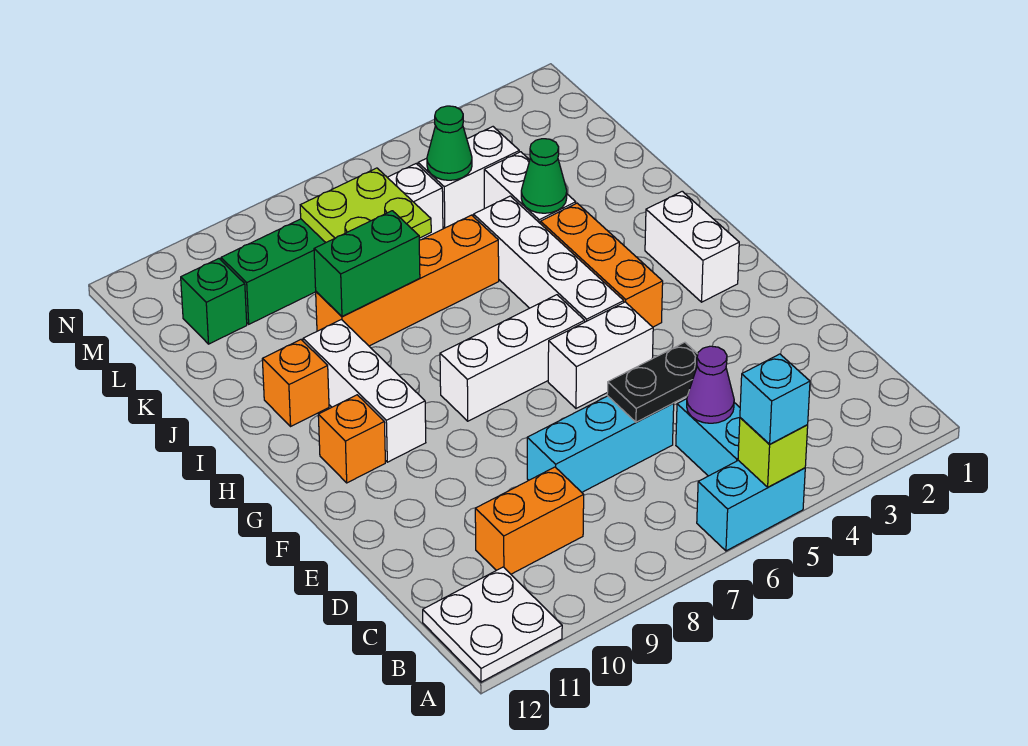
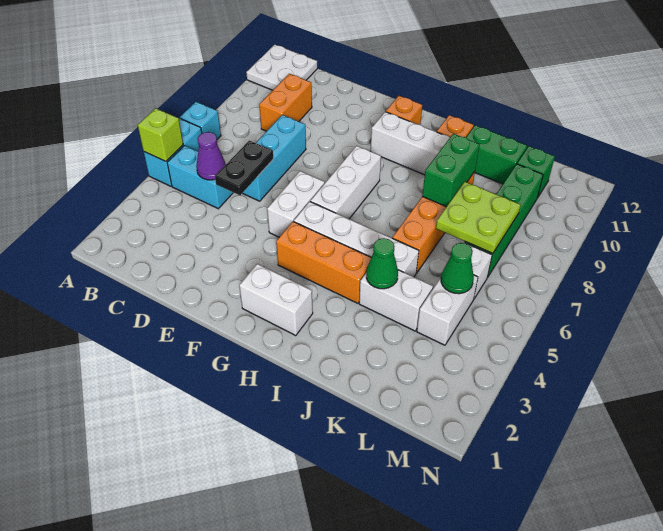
cyan 1x1 brick [740,354,810,444] -> cyan 1x1 brick moved to [180,102,221,139]
none -> green 1x2 brick [466,125,527,184]

